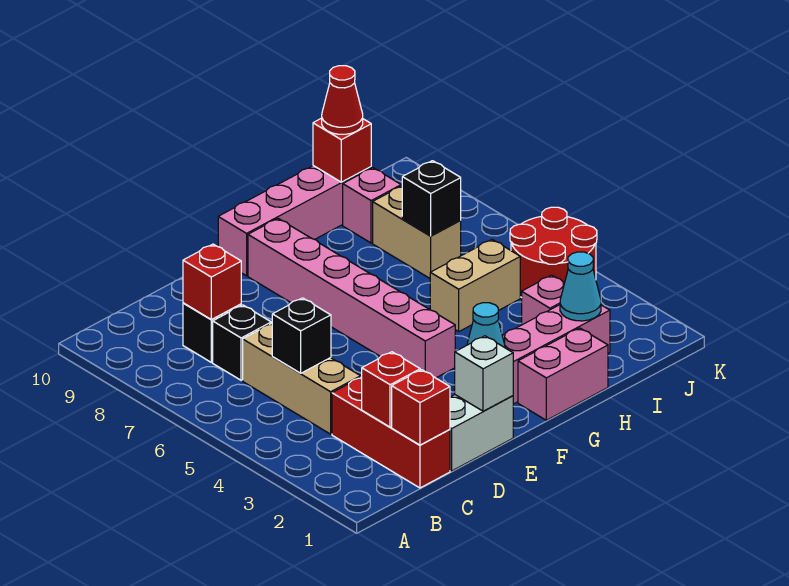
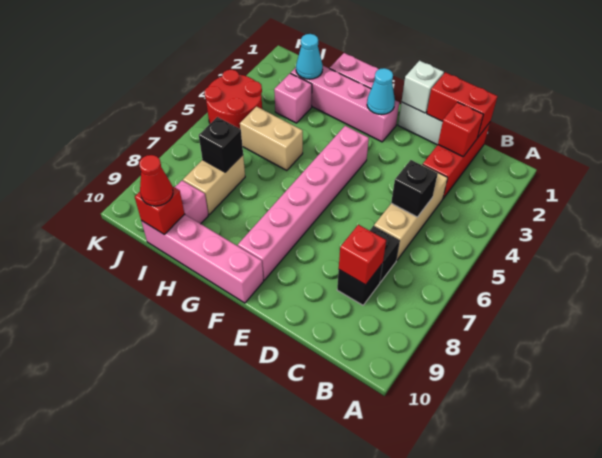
red 1x1 brick [392,370,450,445] -> red 1x2 brick [427,72,497,138]

